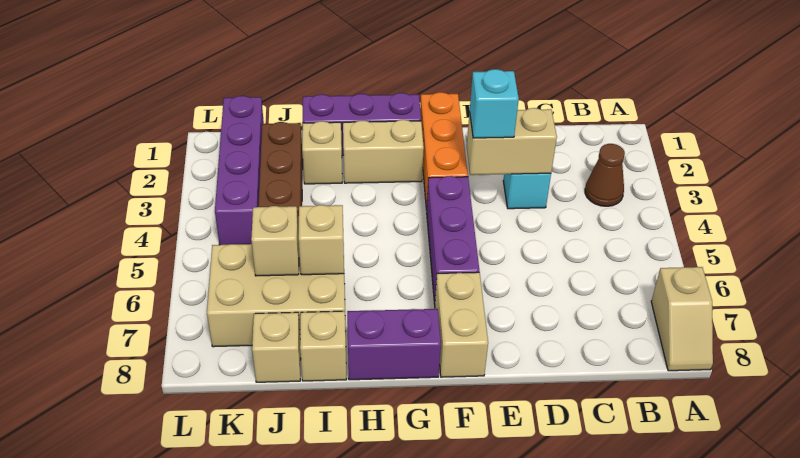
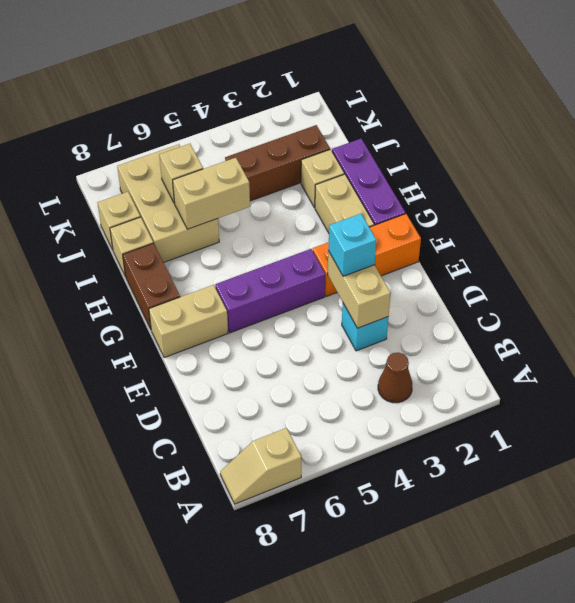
purple 1x2 brick [347,309,441,380] -> brown 1x2 brick [123,243,180,329]
tan 1x1 brick [299,205,344,275] -> tan 1x2 brick [173,158,250,229]
purple 1x4 brick [215,96,264,245] -> none

